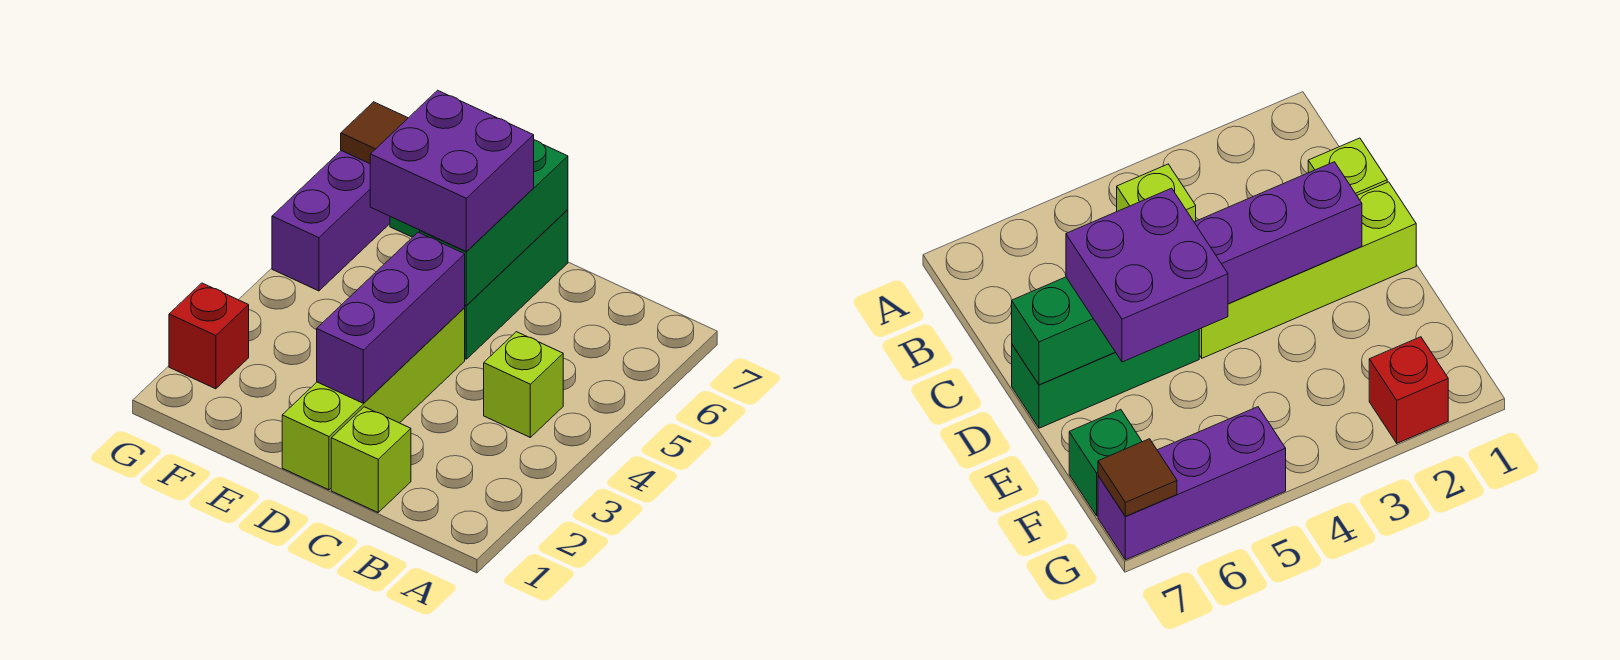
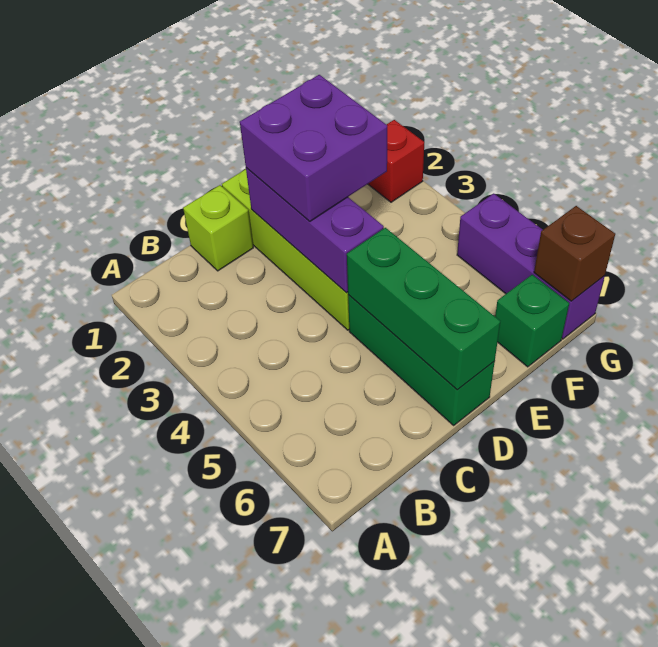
lime 1x1 brick [484,332,563,437] -> none
purple 2x2 brick [370,90,534,251] -> purple 2x2 brick moved to [240,75,387,221]
brown 1x1 tile [341,102,408,164] -> brown 1x1 brick [534,206,615,301]

